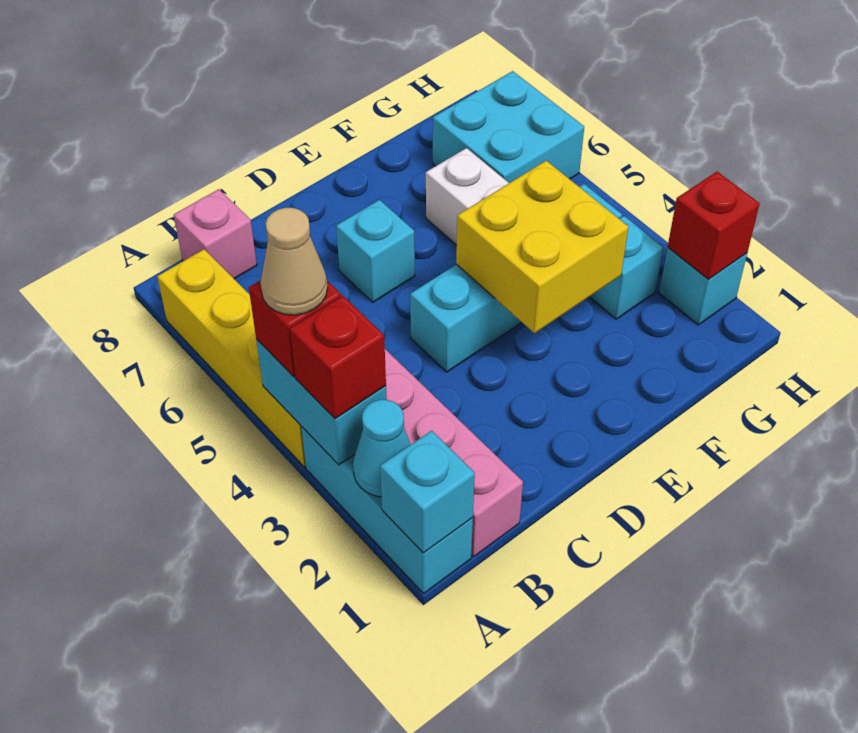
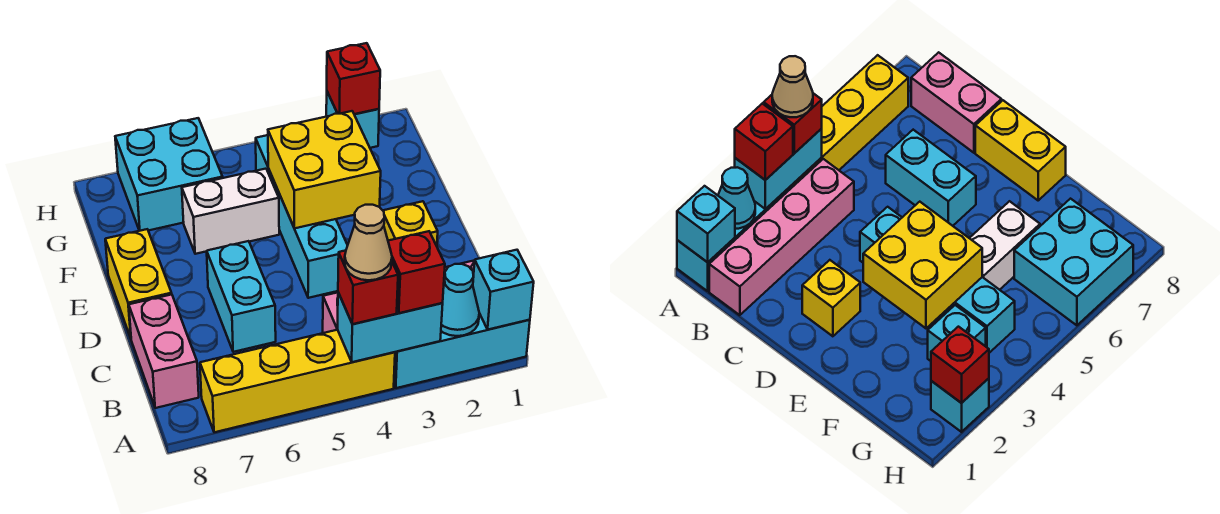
pink 1x1 brick [174,189,257,279] -> pink 1x2 brick [129,295,199,408]
none -> yellow 1x1 brick [383,201,438,246]
cyan 1x1 brick [336,200,415,302] -> cyan 1x2 brick [207,241,276,352]
none -> yellow 1x2 brick [105,229,172,338]

